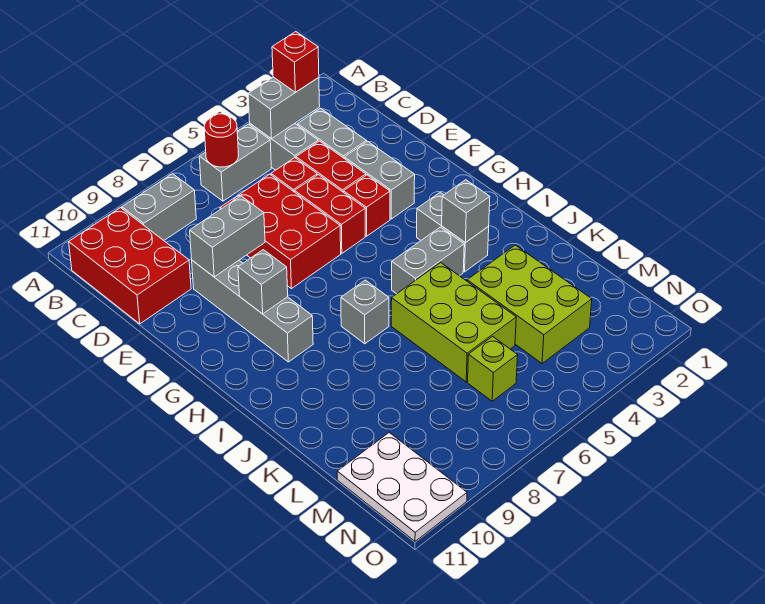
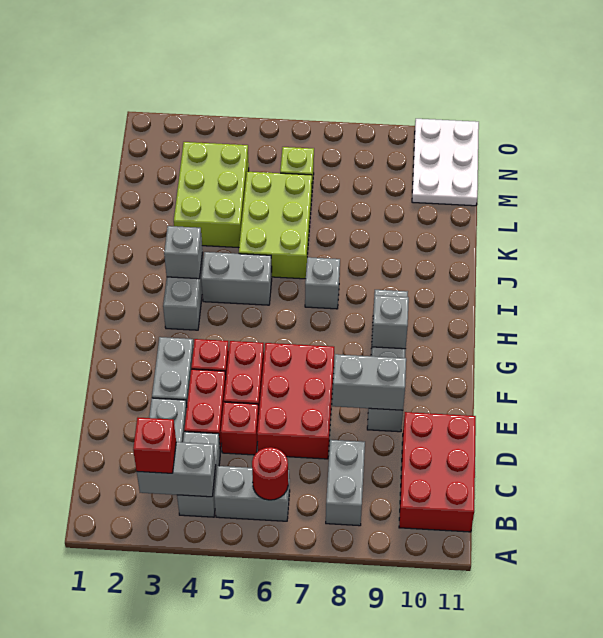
grey 1x2 brick [122,174,196,240] -> grey 1x2 brick turned to [326,440,365,526]

